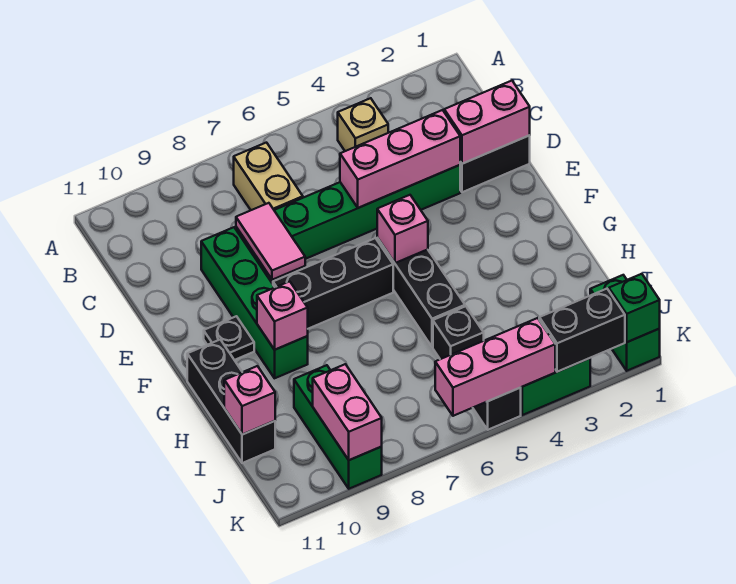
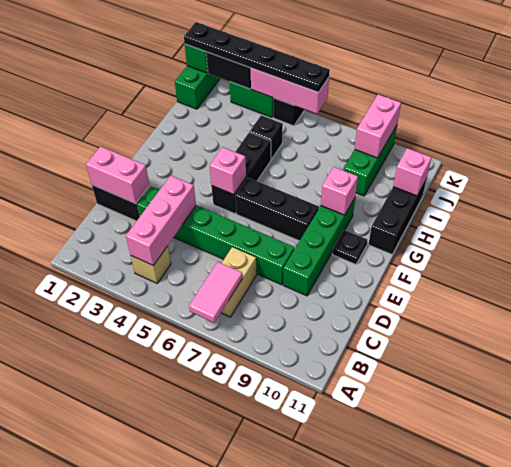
pink 1x3 brick [340,110,460,208] -> pink 1x3 brick turned to [126,176,196,266]
pink 1x2 tile [236,203,305,280] -> pink 1x2 tile moved to [189,262,242,323]
none -> black 1x6 plate [184,22,330,92]

